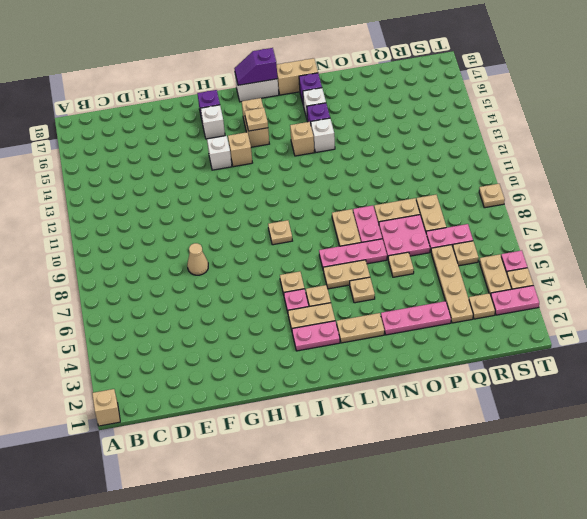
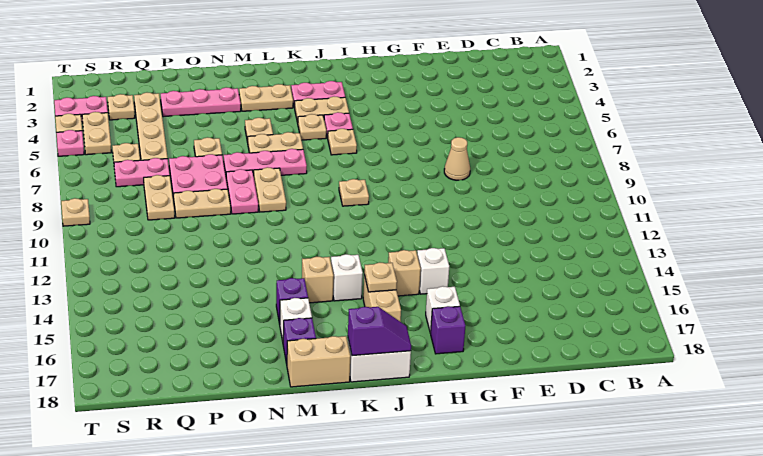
tan 1x1 brick [92,389,120,426] -> none
white 1x1 brick [311,118,335,152] -> white 1x1 brick moved to [331,254,363,301]

